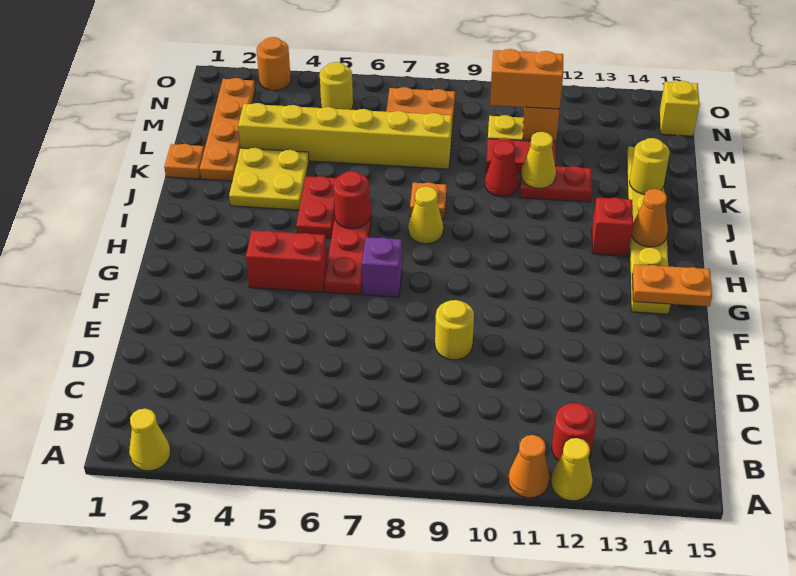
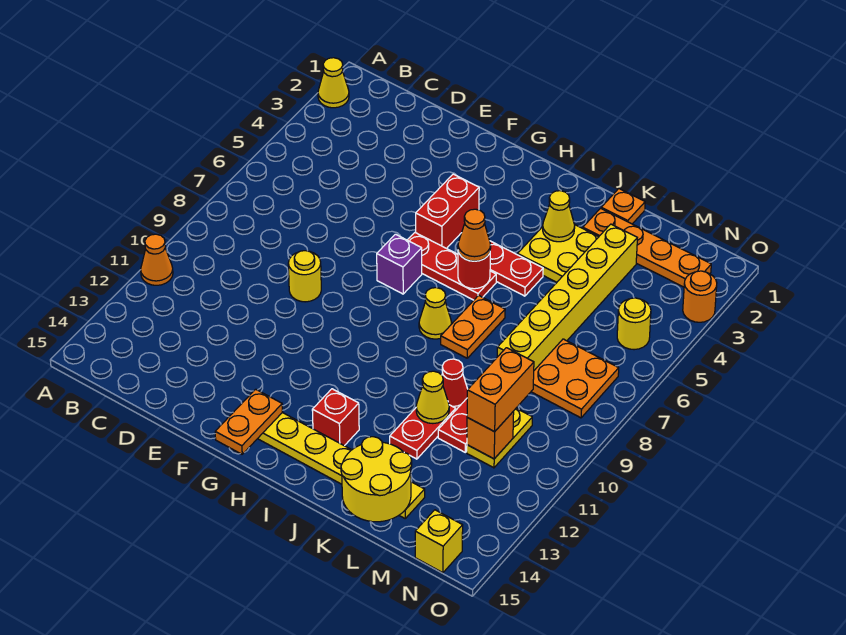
yellow 1x1 cone [551,438,593,501] -> yellow 1x1 cone moved to [543,191,575,242]
red 1x1 round brick [552,403,597,461] -> none
orange 1x1 cone [632,189,668,247] -> orange 1x1 cone moved to [458,209,491,261]
orange 1x1 plate [410,182,447,219] -> orange 1x2 plate [441,295,505,358]
yellow 1x1 round brick [629,138,670,194] -> yellow 2x2 round brick [341,437,412,522]

